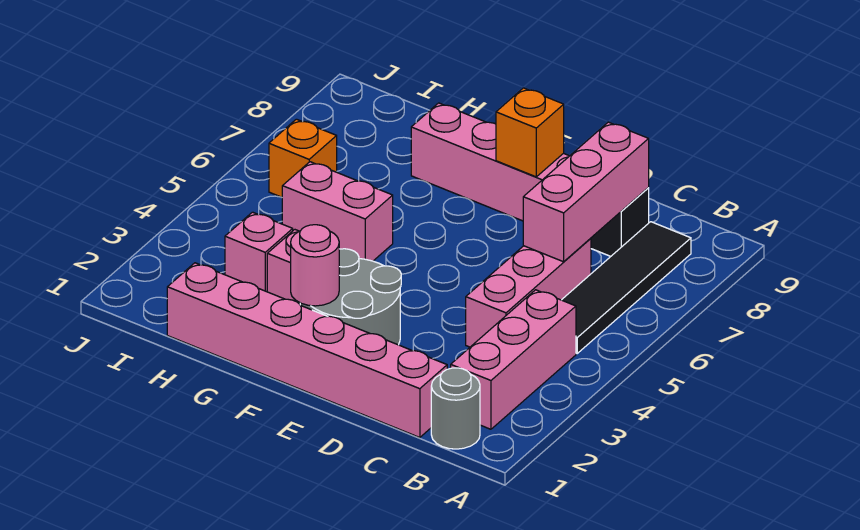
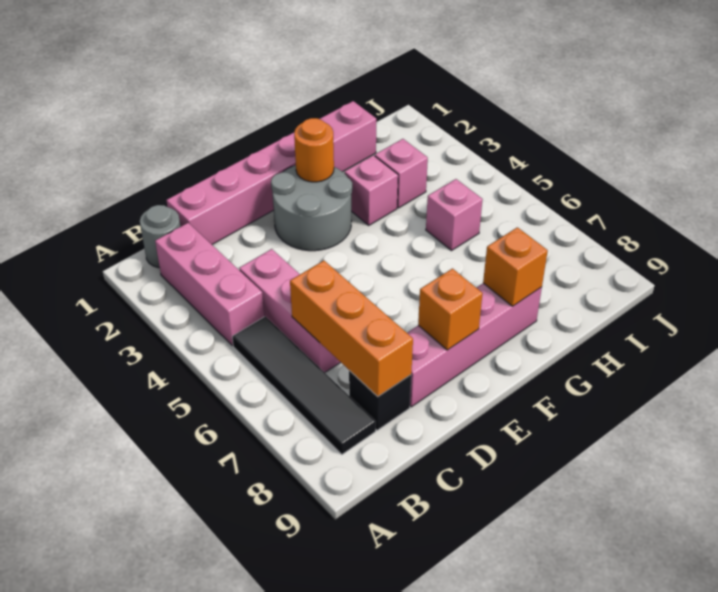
pink 1x3 brick [523,122,649,262] -> orange 1x3 brick [290,261,413,397]
pink 1x1 round brick [291,225,339,306] -> orange 1x1 round brick [294,118,334,182]
pink 1x2 brick [282,162,393,261] -> pink 1x1 brick [426,179,483,251]
orange 1x1 brick [269,119,337,197] -> orange 1x1 brick moved to [483,227,548,306]

